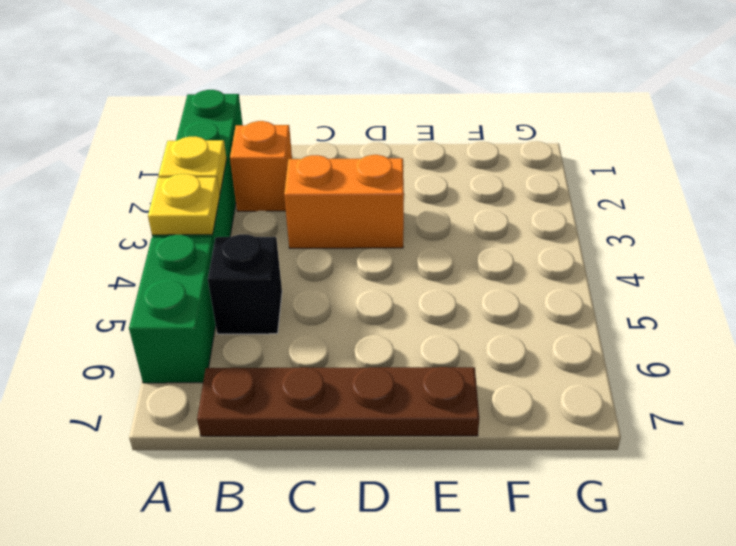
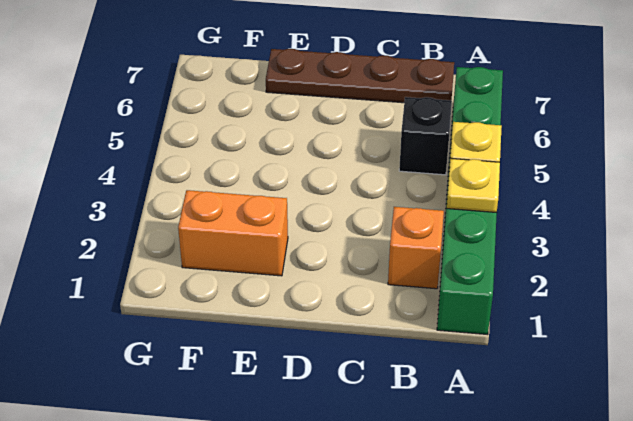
orange 1x2 brick [284,155,404,248] -> orange 1x2 brick moved to [178,190,288,276]

